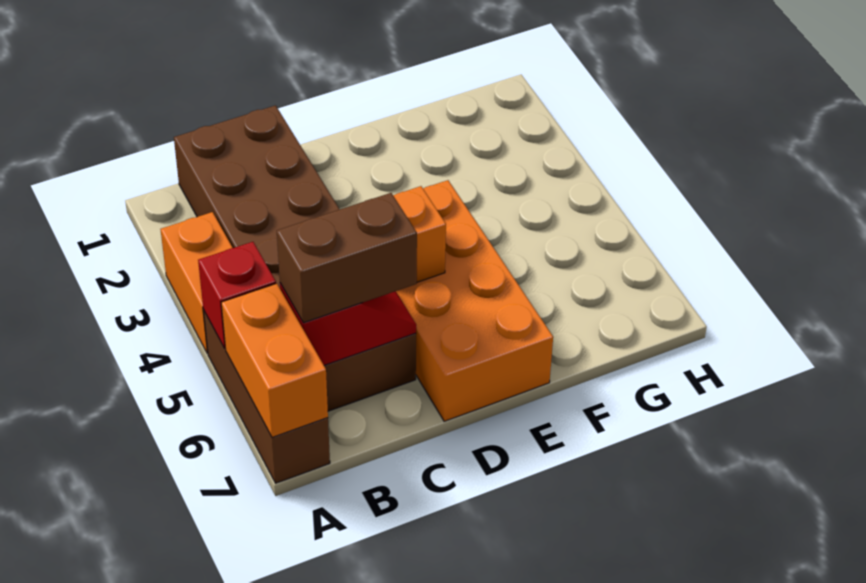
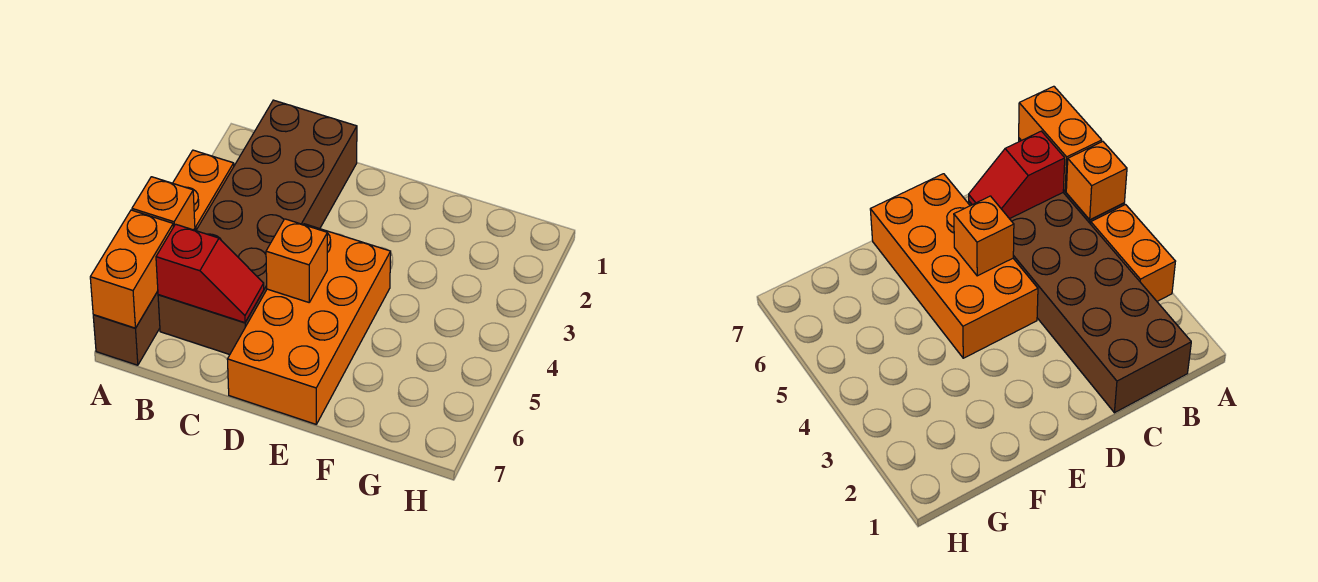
red 1x1 brick [198,242,276,348] -> orange 1x1 brick [132,177,195,230]
brown 1x2 brick [277,193,417,323] -> none

